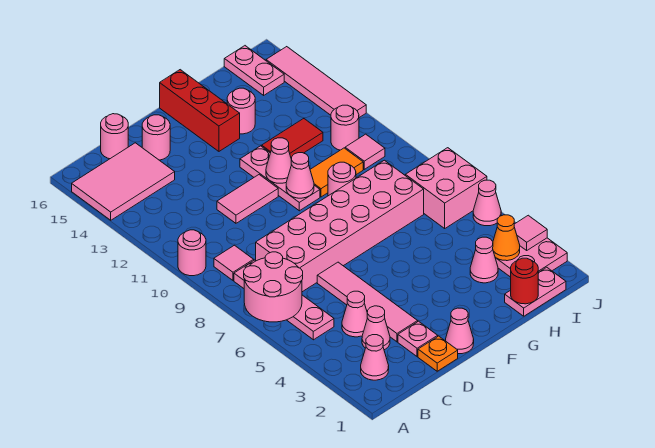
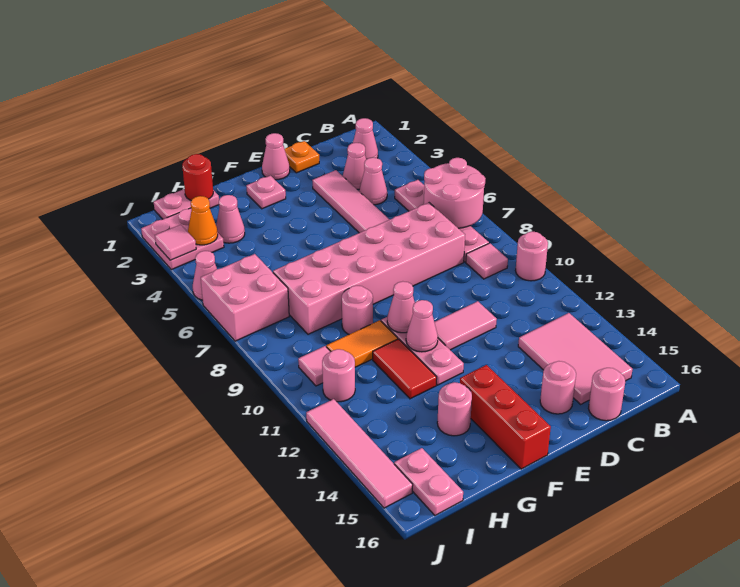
pink 2x3 tile [72,143,175,220] -> pink 2x3 tile turned to [518,313,633,404]
pink 1x1 plate [398,321,438,357] -> pink 1x1 plate moved to [246,176,286,209]
red 1x2 tile [262,119,323,159] -> red 1x2 tile turned to [373,339,437,399]

